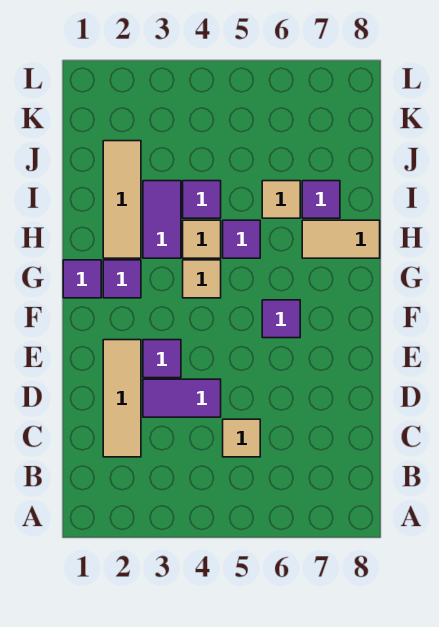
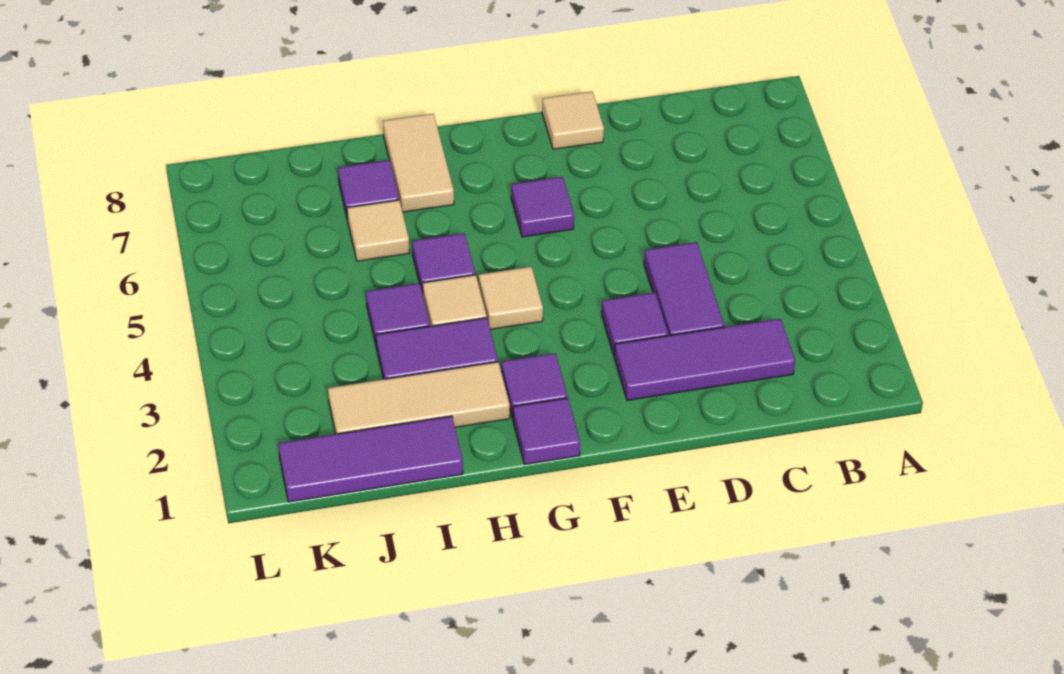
tan 1x3 tile [103,340,141,457] -> purple 1x3 tile [614,319,795,400]
tan 1x1 tile [223,419,260,457] -> tan 1x1 tile moved to [542,91,604,149]
none -> purple 1x3 tile [278,416,463,502]

